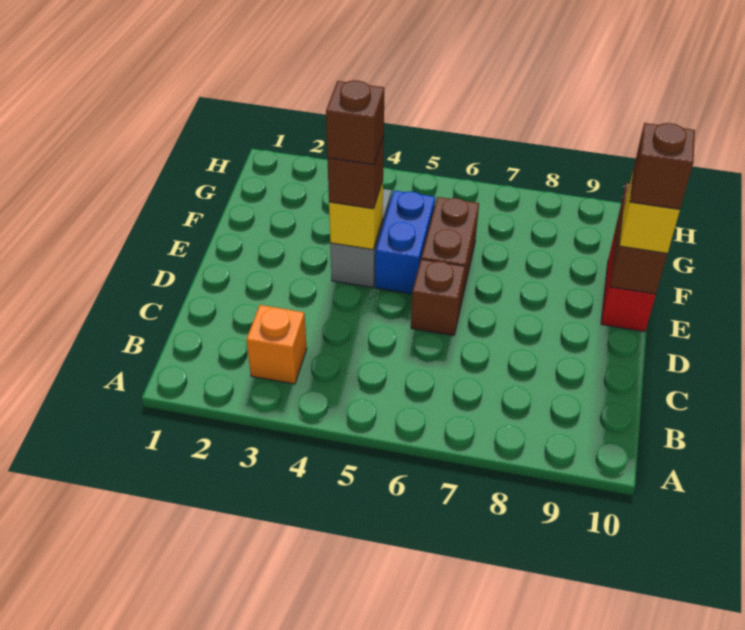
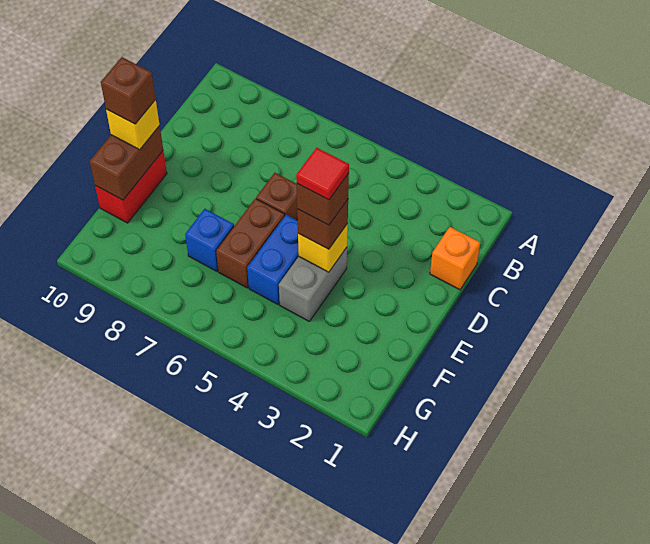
orange 1x1 brick [246,305,307,384] -> orange 1x1 brick moved to [430,227,480,290]
none -> red 1x1 tile [296,148,349,200]
none -> blue 1x1 brick [185,209,234,271]

